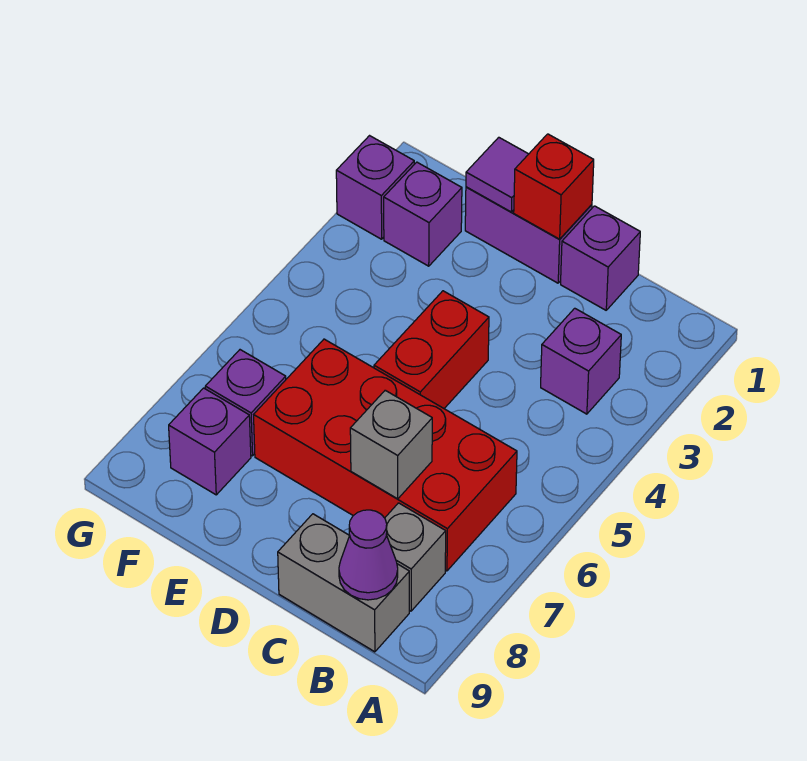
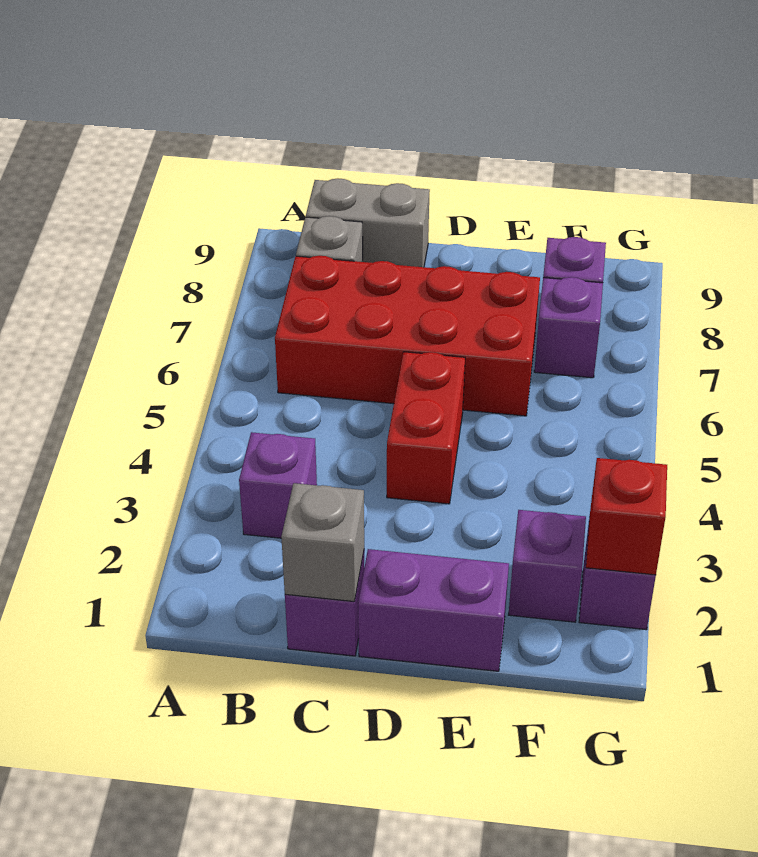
purple 1x1 cone [339,510,398,600] -> none
grey 1x1 brick [350,390,432,499] -> grey 1x1 brick moved to [281,483,364,602]
red 1x1 brick [514,134,594,239] -> red 1x1 brick moved to [586,458,667,575]
purple 1x1 tile [466,137,528,212] -> none

